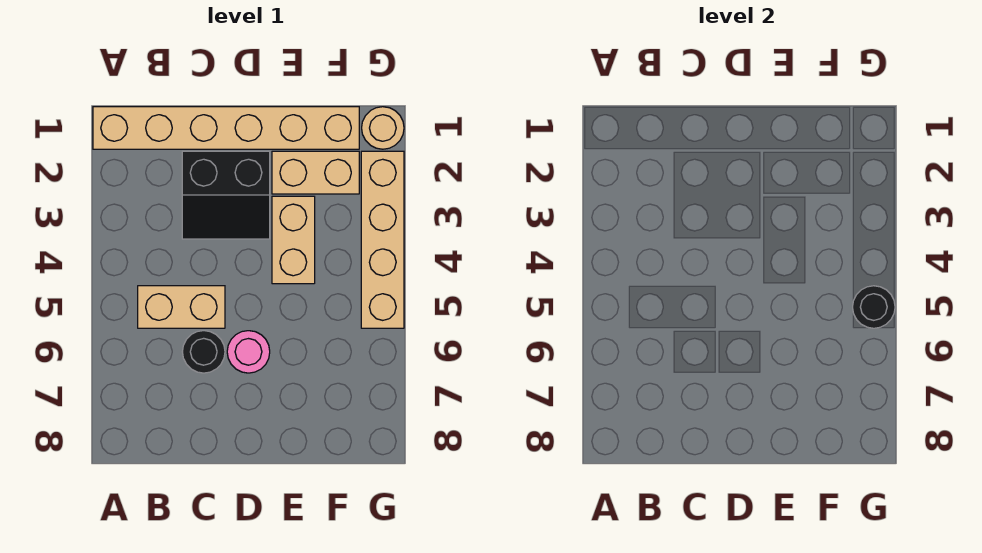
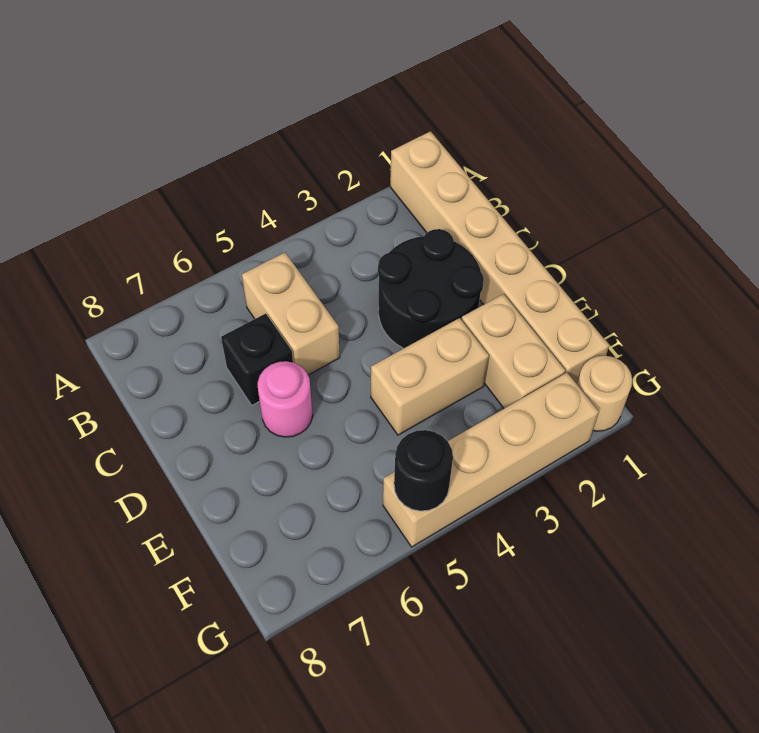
black 2x2 slope [182,151,270,239] -> black 2x2 round brick [378,229,484,348]
black 1x1 round brick [182,331,225,373] -> black 1x1 brick [221,314,293,405]

